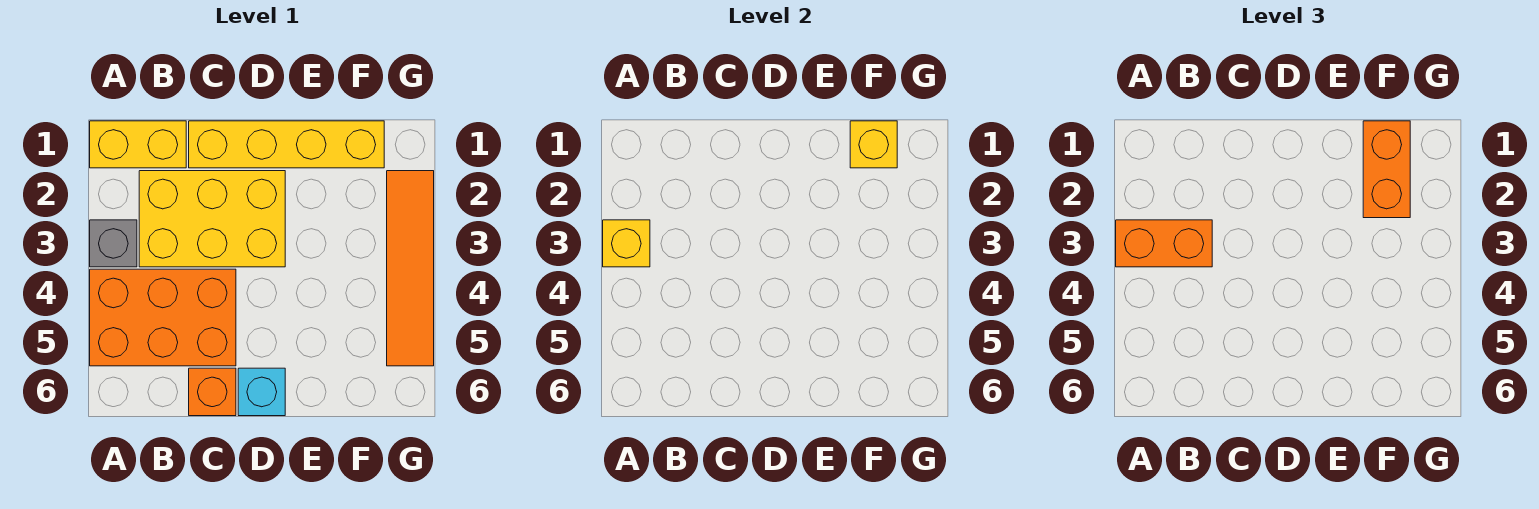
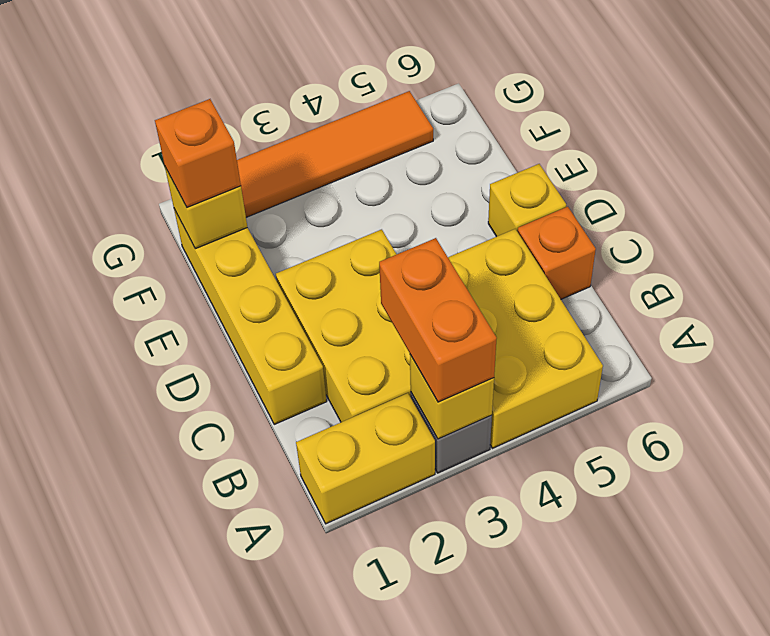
yellow 1x2 brick [90,121,186,168] -> yellow 1x2 brick turned to [296,393,435,524]
orange 2x3 brick [90,269,236,366] -> yellow 2x3 brick [448,229,603,448]
cyan 1x1 brick [238,368,285,416] -> yellow 1x1 brick [488,164,566,237]
orange 1x2 brick [1363,121,1410,218] -> orange 1x1 brick [155,99,241,207]

